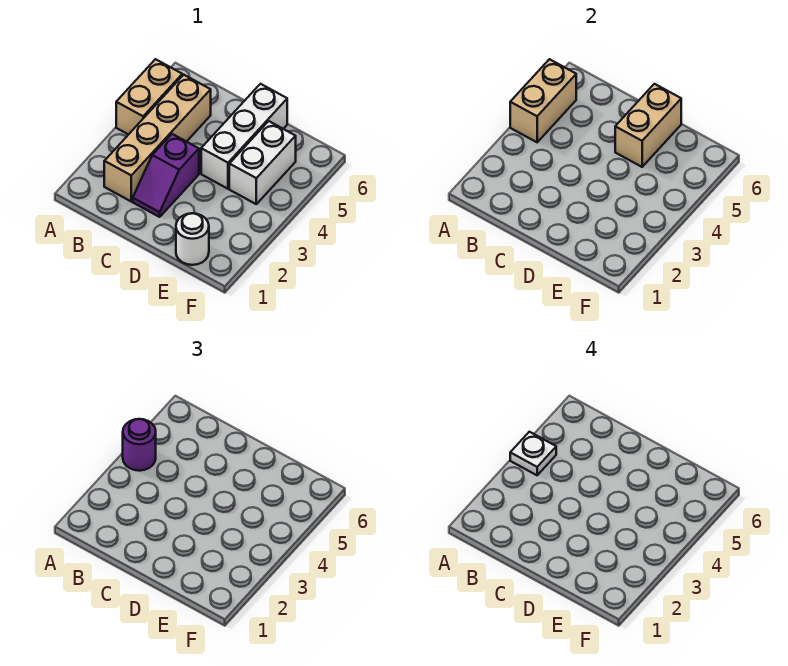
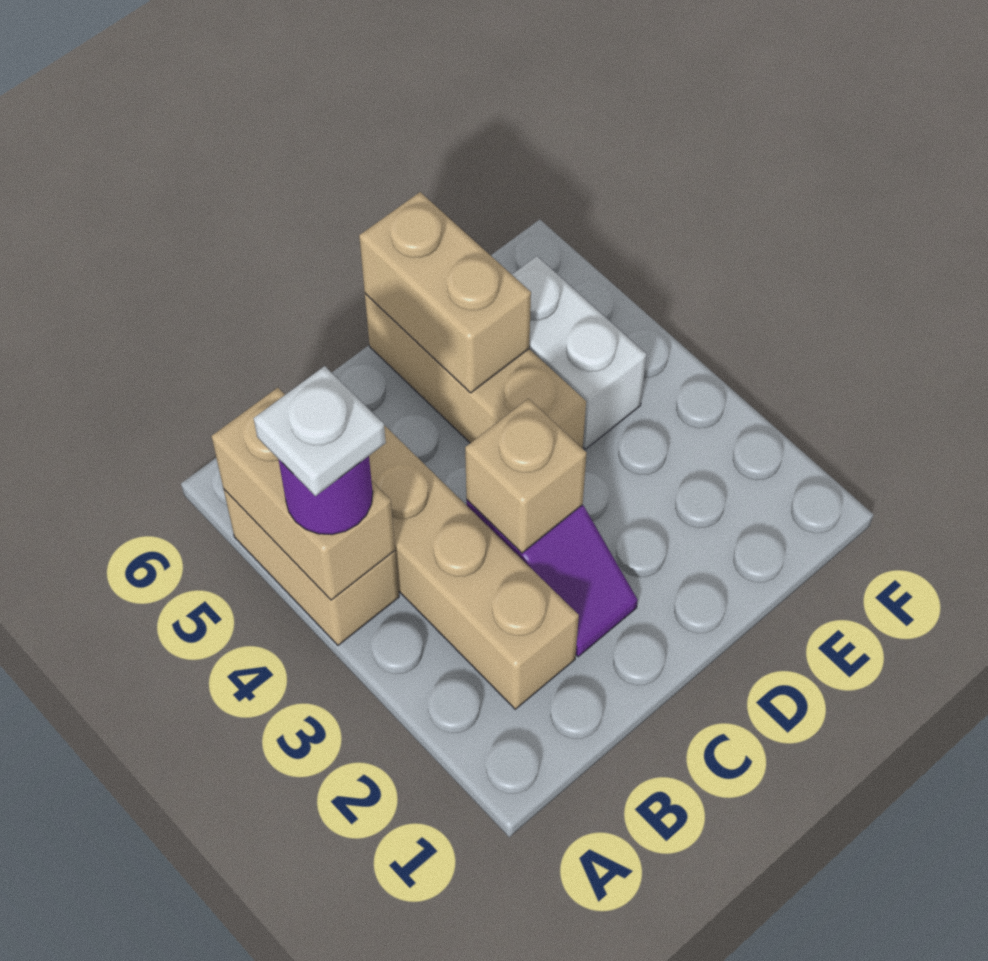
none -> tan 1x1 brick [465,399,587,553]
white 1x3 brick [201,84,287,189] -> tan 1x3 brick [365,294,586,449]
white 1x1 round brick [176,213,209,265] -> none

